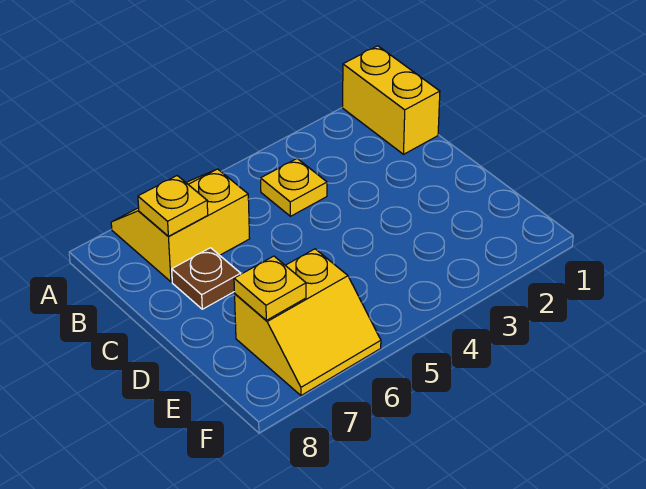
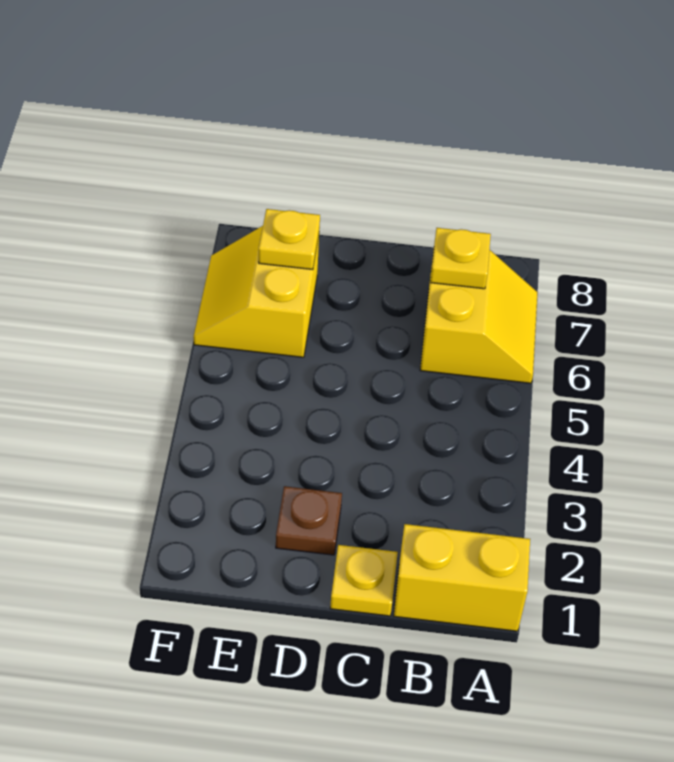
yellow 1x1 plate [261,159,327,216] -> yellow 1x1 plate moved to [330,545,398,616]
brown 1x1 plate [172,248,241,309] -> brown 1x1 plate moved to [276,486,342,555]

